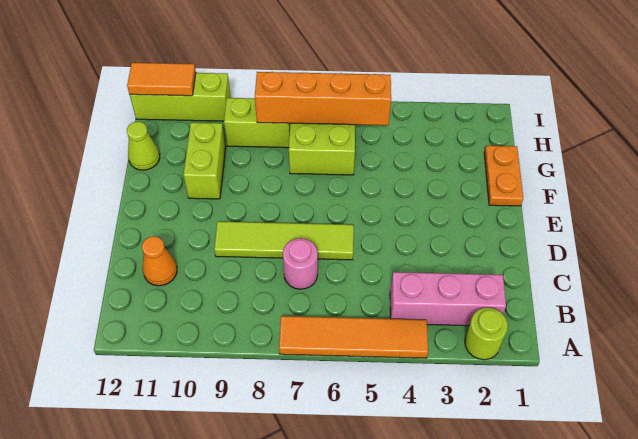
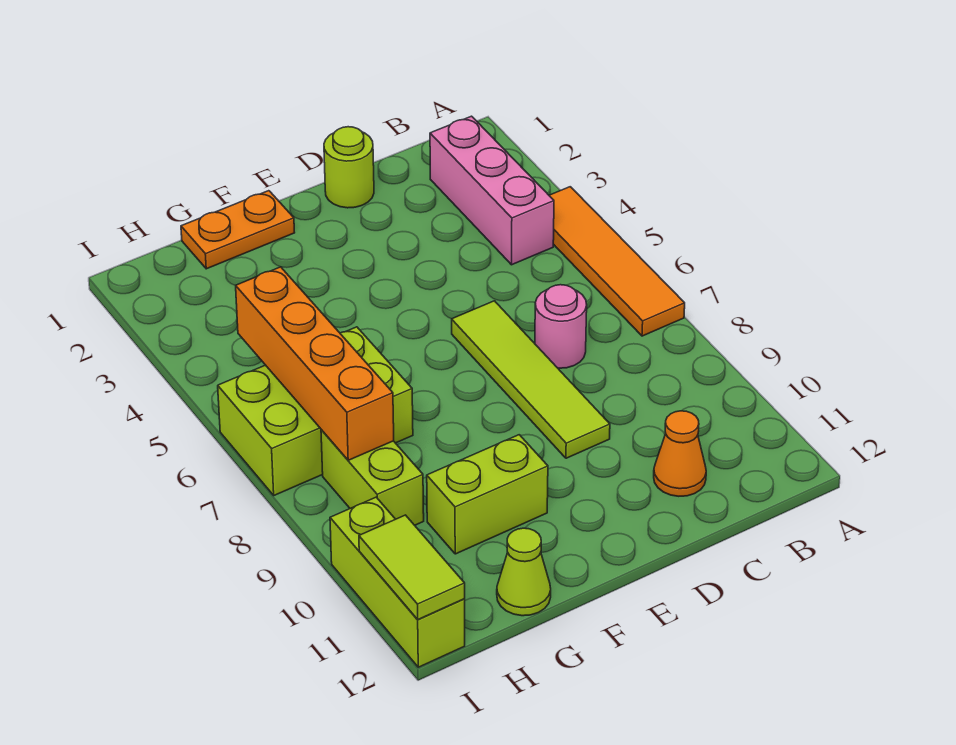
lime 1x1 round brick [465,308,508,360] -> lime 1x1 round brick moved to [324,127,374,208]
orange 1x2 tile [127,63,196,96] -> lime 1x2 tile [359,515,465,620]

